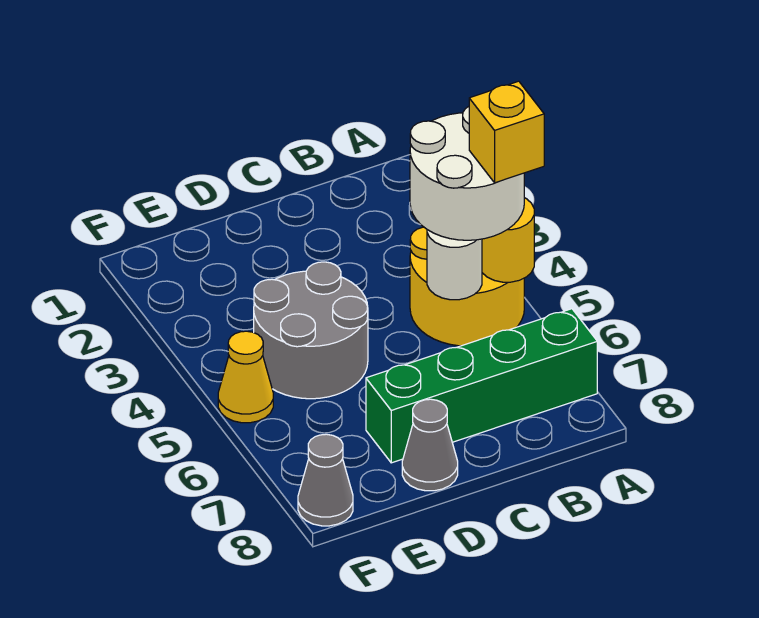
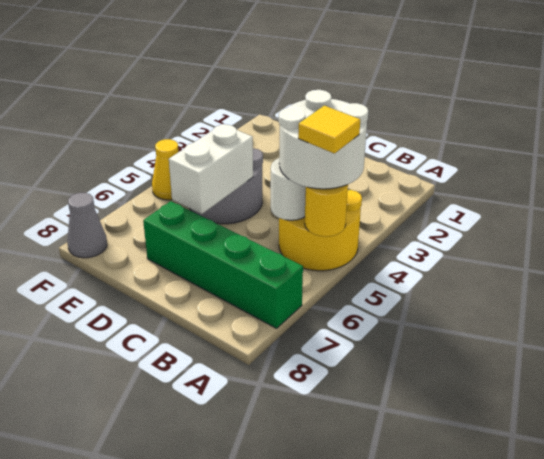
yellow 1x1 brick [469,81,544,183] -> yellow 1x1 tile [298,106,360,153]
none -> white 1x2 brick [169,124,253,214]
grey 1x1 cone [402,399,458,491] -> none

